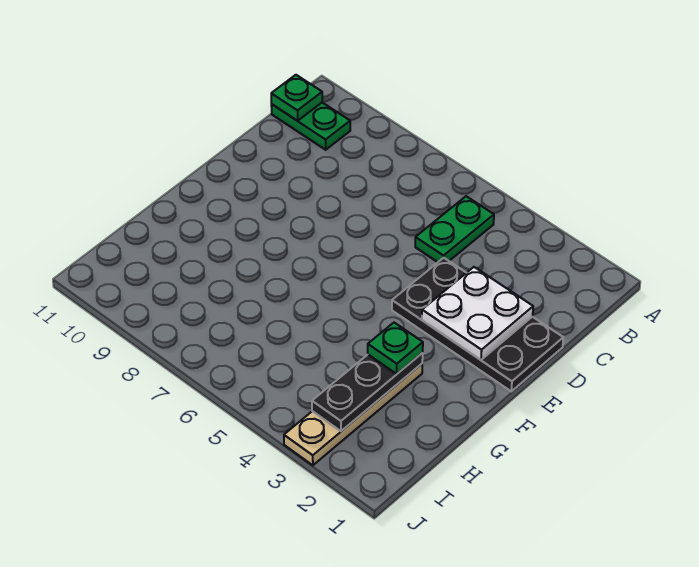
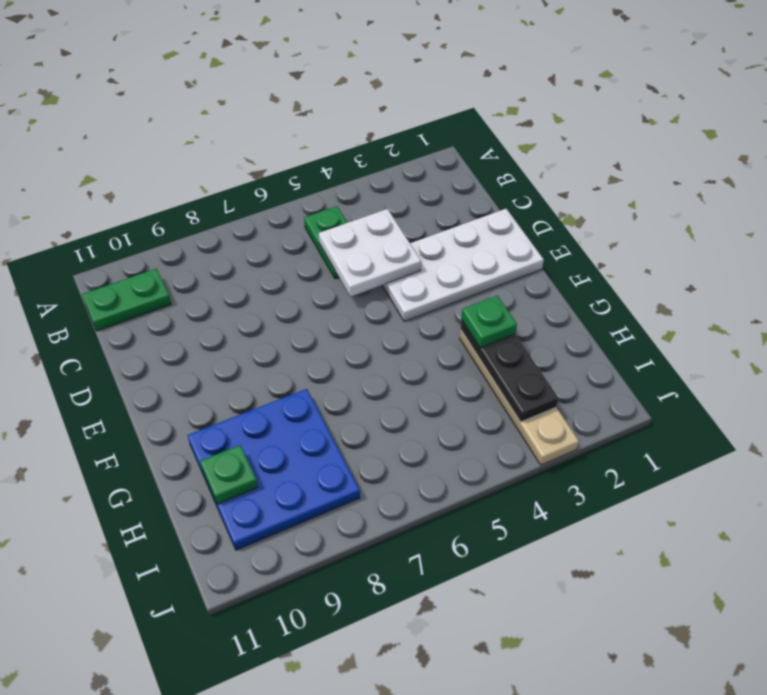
green 1x1 plate [271,75,322,121] -> green 1x1 plate moved to [200,445,258,504]
black 2x4 plate [392,258,563,391] -> white 2x4 plate [382,209,544,321]
white 2x2 plate [422,267,533,360] -> white 2x2 plate moved to [319,209,421,296]
none -> blue 3x3 plate [187,389,360,550]

